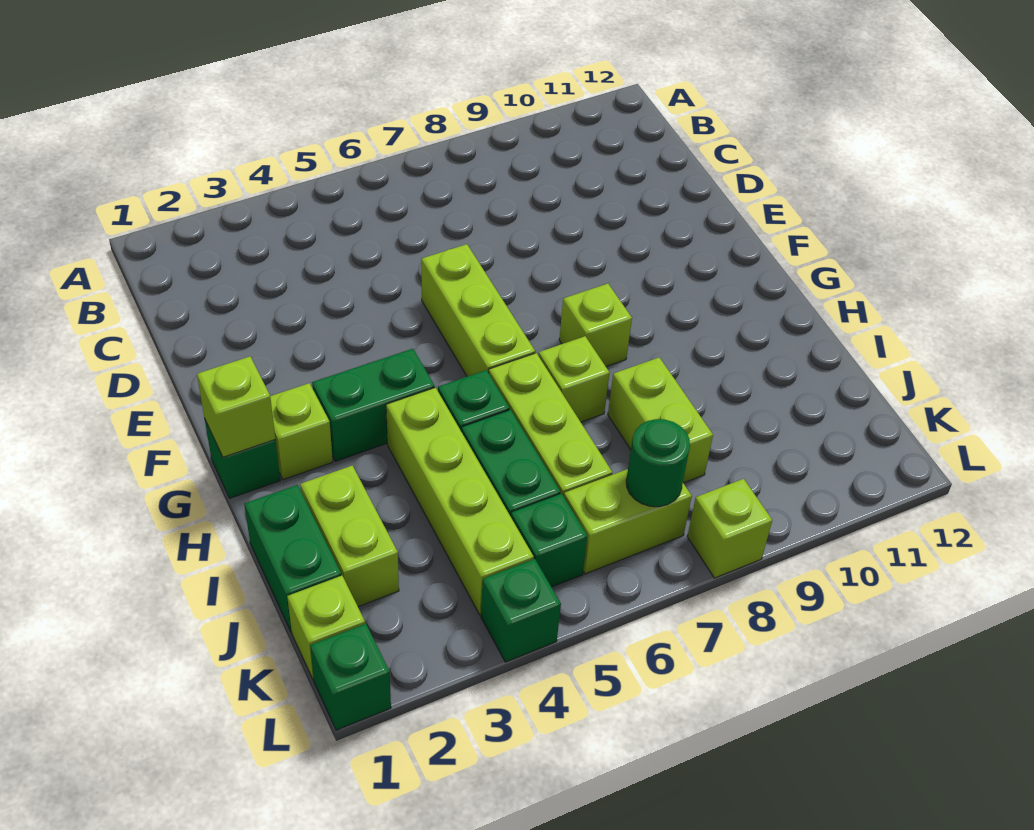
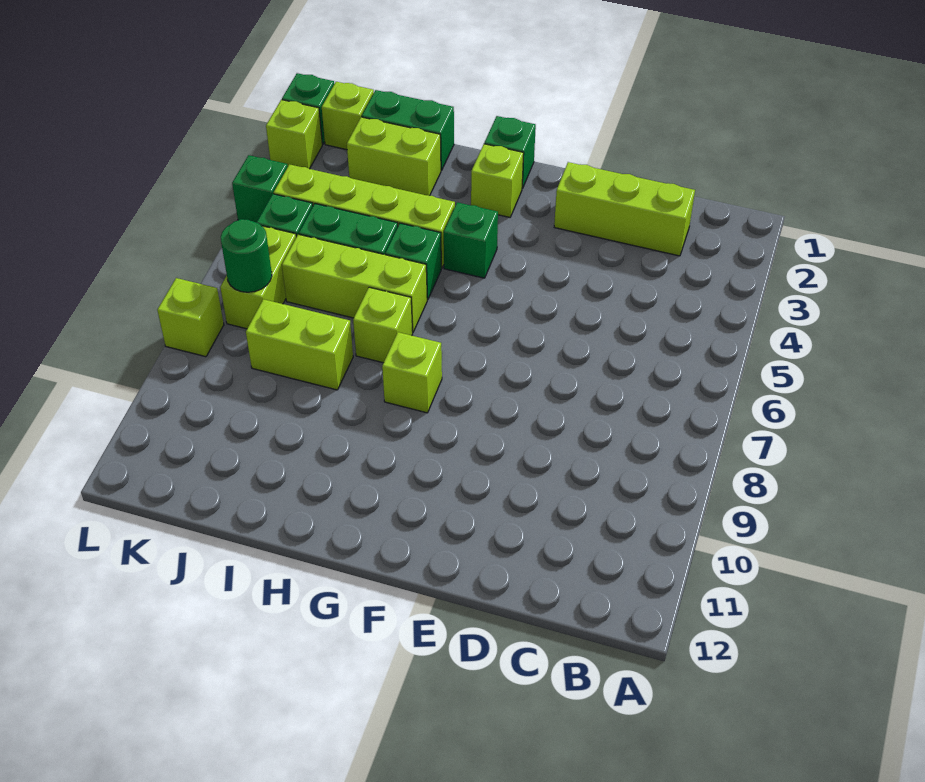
lime 1x3 brick [421,244,535,376] -> lime 1x3 brick moved to [554,162,695,256]
lime 1x1 brick [197,357,275,457] -> lime 1x1 brick moved to [266,100,322,169]
green 1x2 brick [312,349,435,461] -> green 1x1 brick [444,202,498,278]

